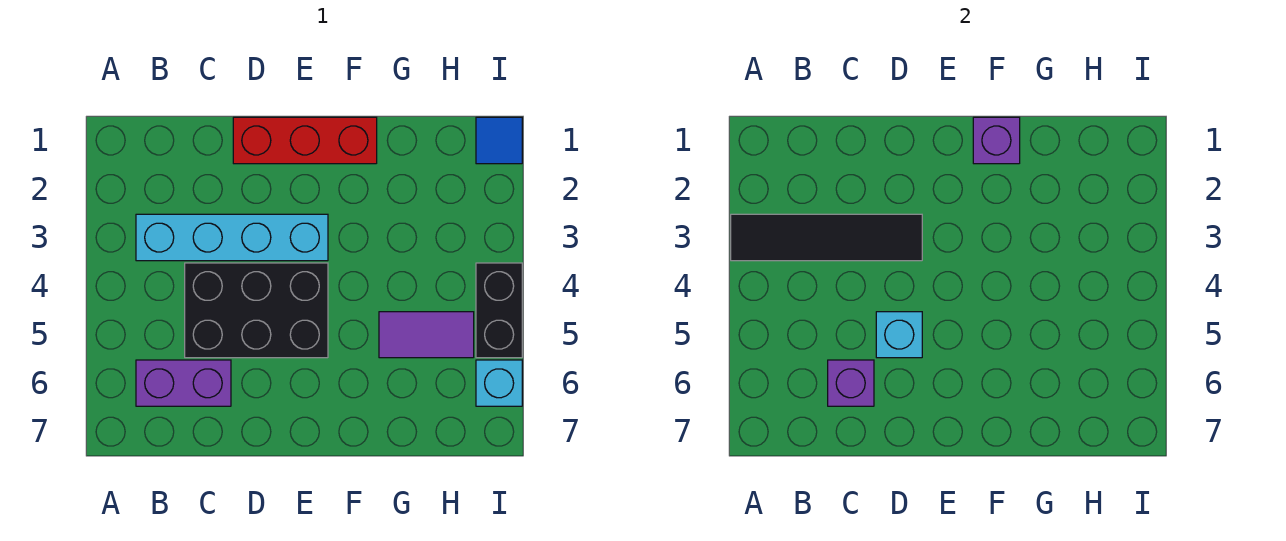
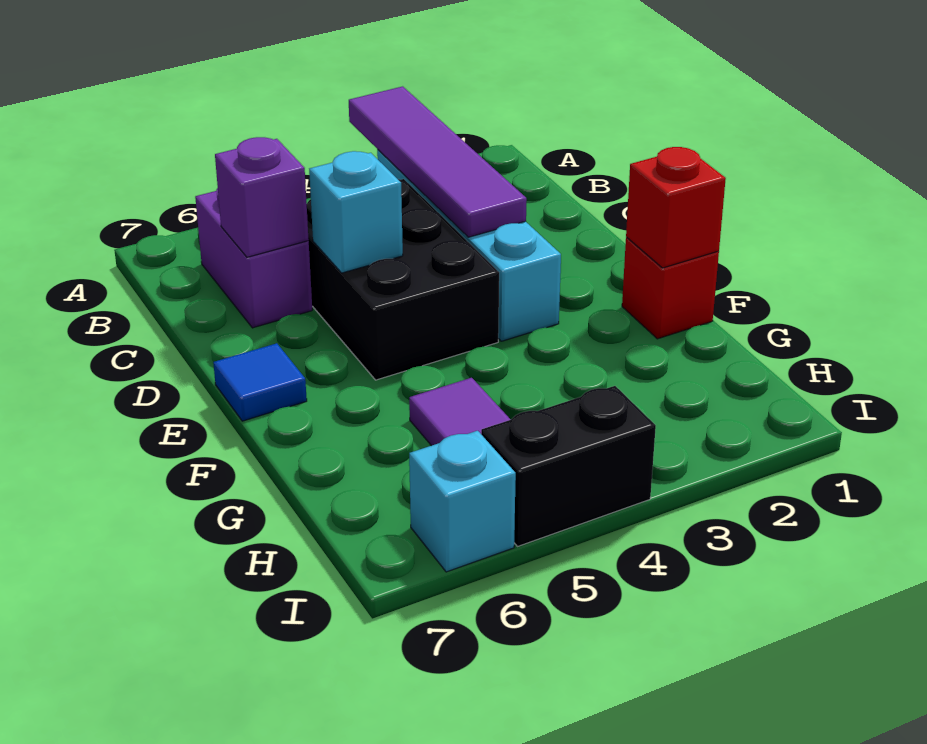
black 1x4 tile [731,214,922,261] -> purple 1x4 tile [349,86,527,237]
red 1x3 brick [233,117,377,164] -> red 1x1 brick [622,237,719,339]
purple 1x1 brick [973,117,1020,164] -> red 1x1 brick [626,147,726,268]
blue 1x1 tile [476,117,522,164] -> blue 1x1 tile moved to [213,343,307,421]

